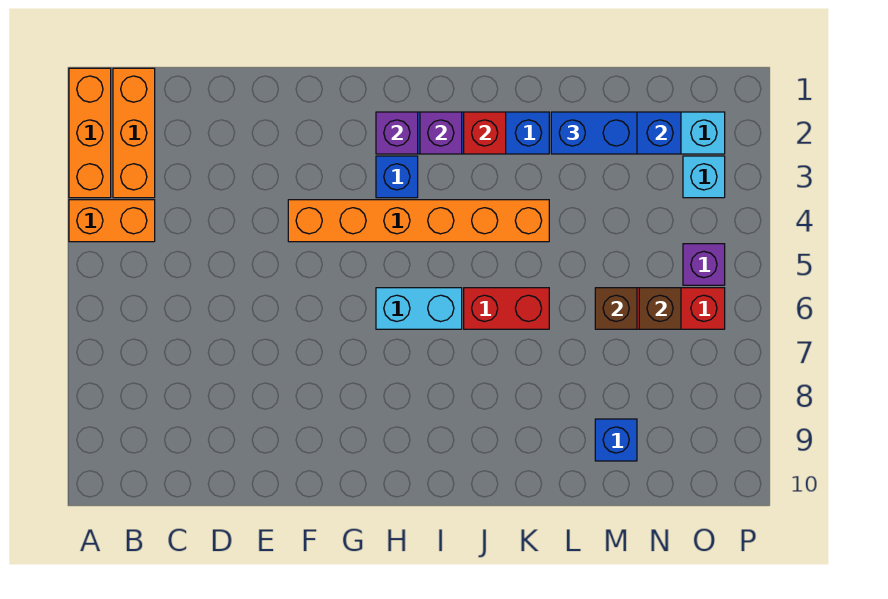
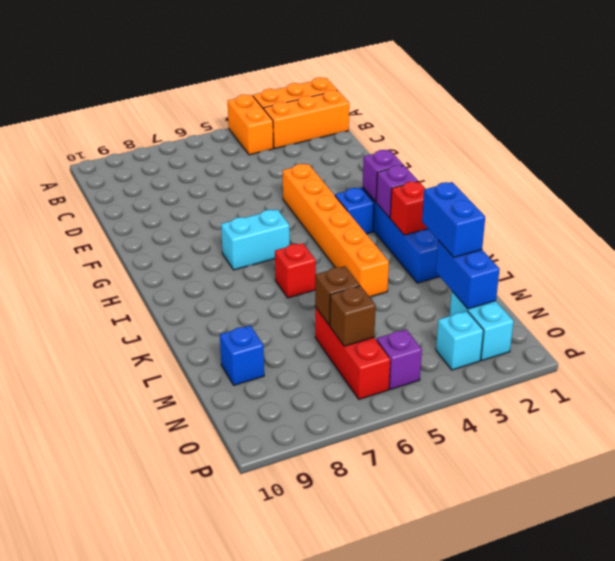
cyan 1x2 brick [376,288,462,329] -> cyan 1x2 brick turned to [221,209,290,270]
red 1x2 brick [464,288,549,329] -> red 1x1 brick [275,243,316,298]

